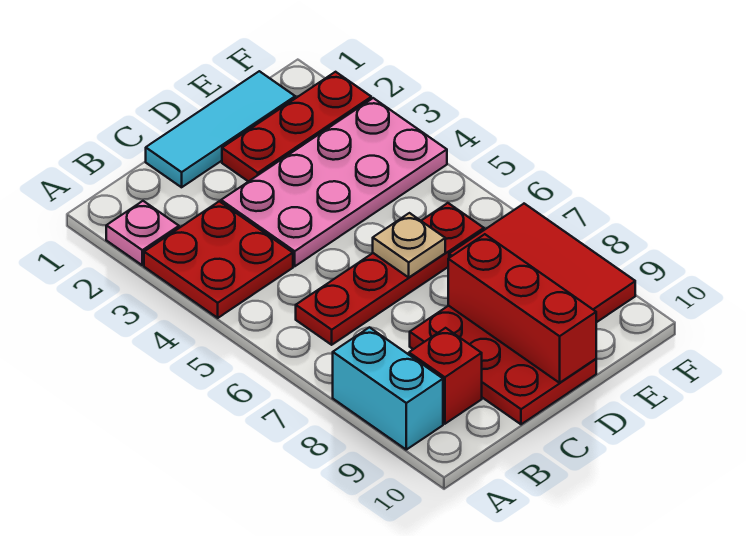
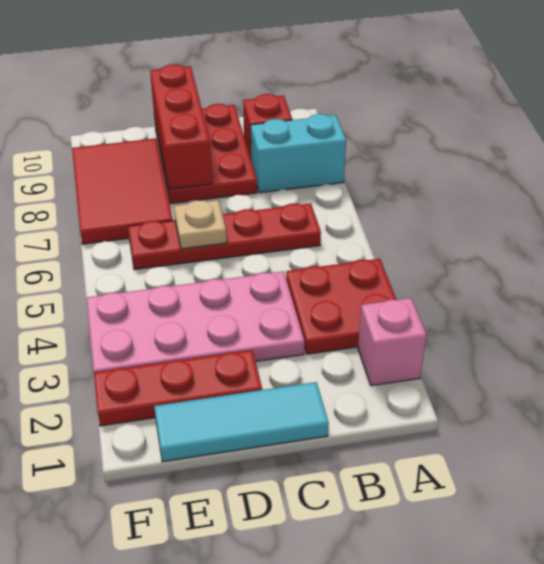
pink 1x1 plate [106,201,179,265] -> pink 1x1 brick [358,298,426,386]
cyan 1x2 brick [333,327,443,450] -> cyan 1x2 brick turned to [251,114,346,193]

